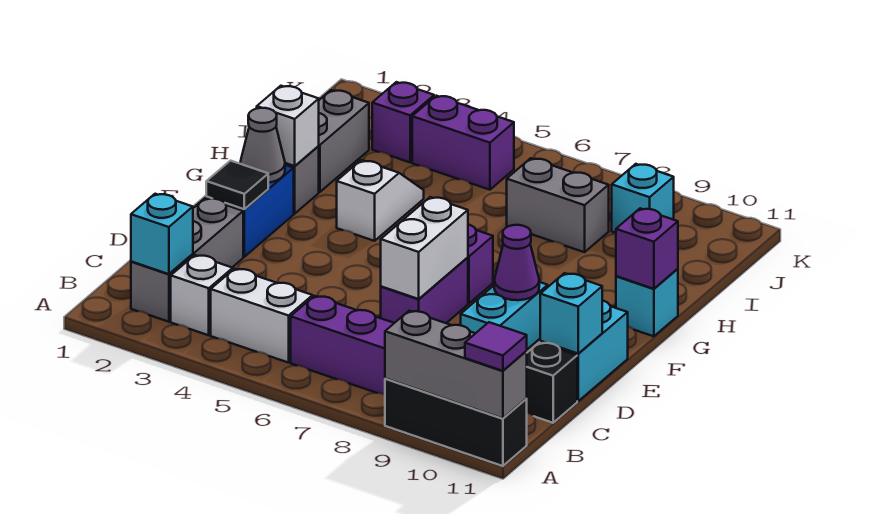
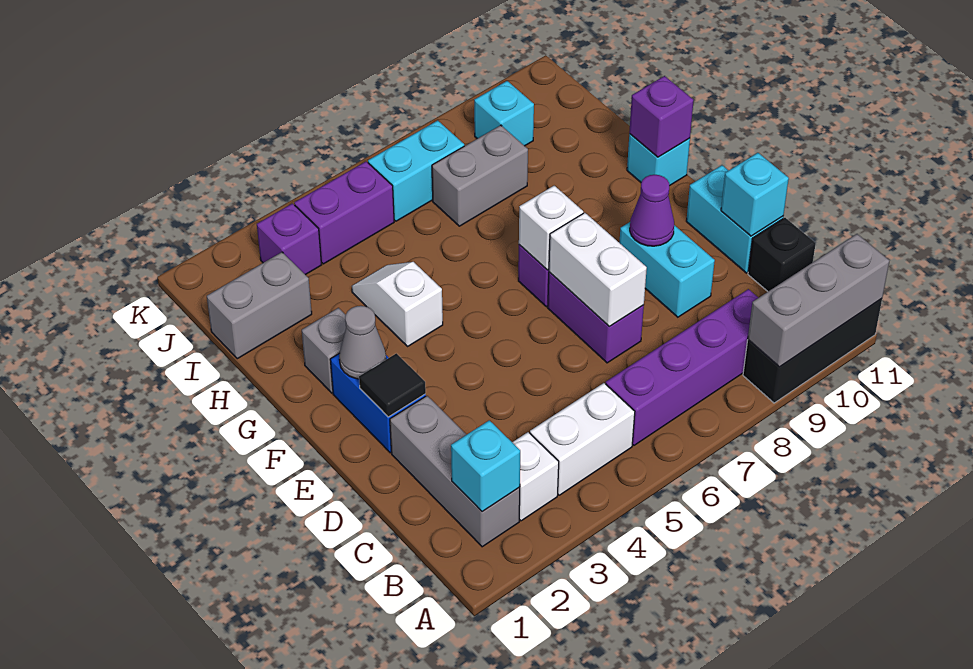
purple 1x1 tile [465,322,527,371] -> none
white 1x1 brick [257,86,319,166] -> white 1x1 brick moved to [519,186,583,270]
grey 1x2 brick [319,90,369,192] -> grey 1x2 brick turned to [207,252,312,359]
none -> cyan 1x2 brick [368,120,464,221]

